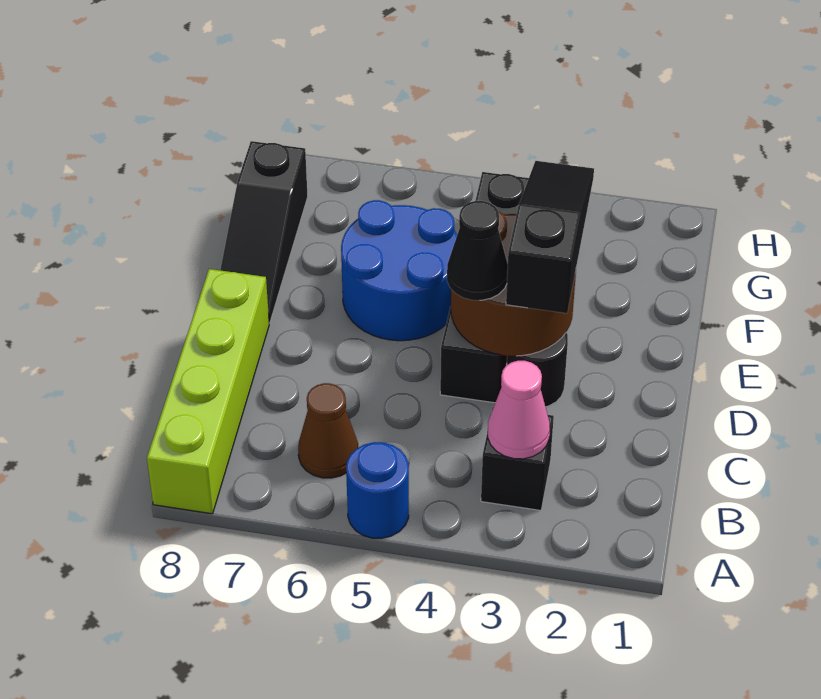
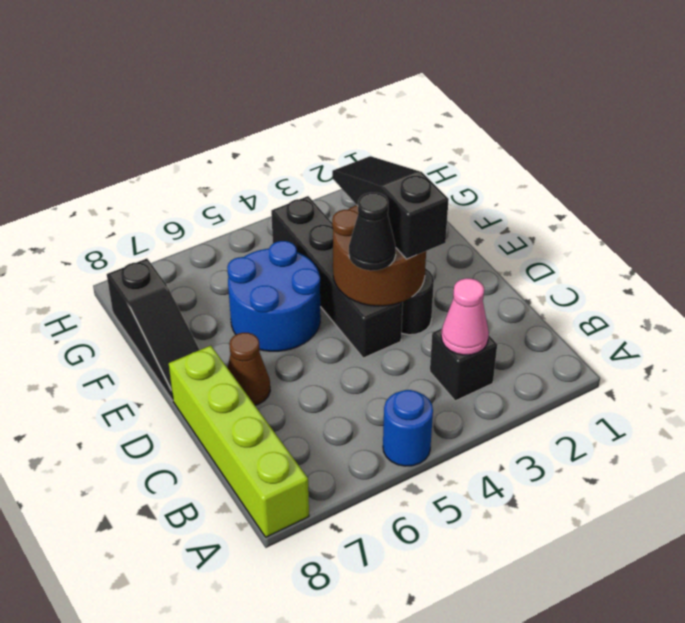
brown 1x1 cone [298,383,358,478] -> brown 1x1 cone moved to [228,333,270,405]

